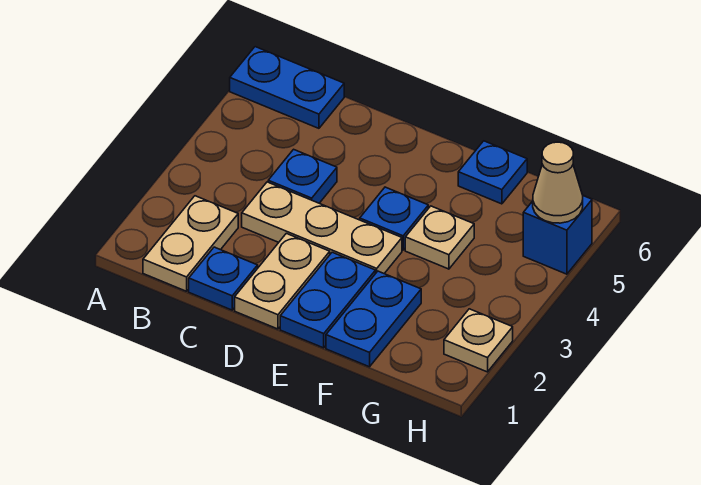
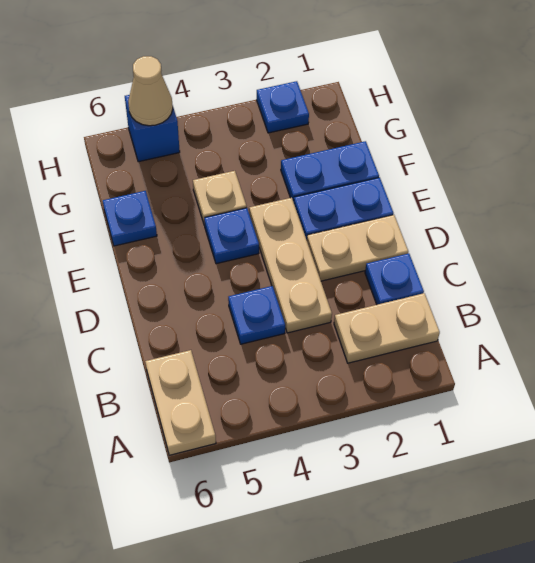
blue 1x2 plate [230,47,344,128] -> tan 1x2 plate [145,350,216,455]
tan 1x1 plate [444,309,513,372] -> blue 1x1 plate [257,81,309,133]

